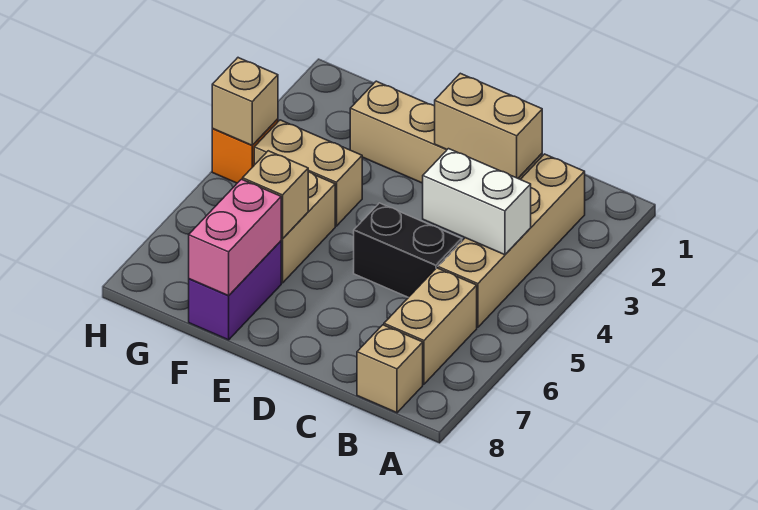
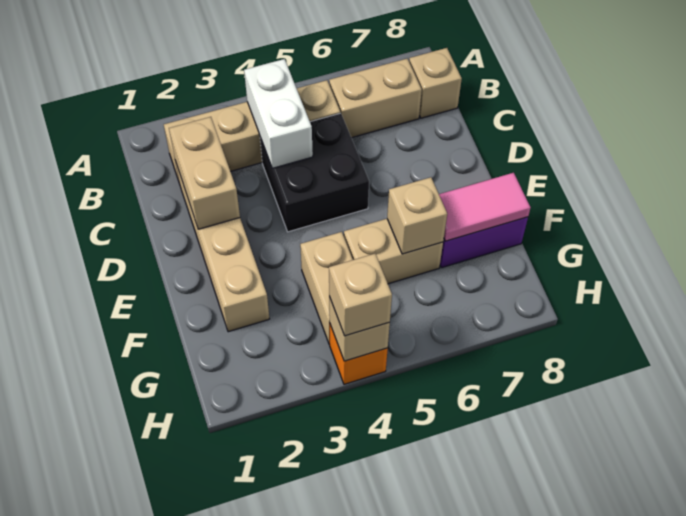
black 1x2 brick [354,203,462,297] -> black 2x2 brick [260,113,369,232]
pink 1x2 brick [189,179,281,296] -> pink 1x2 tile [439,173,531,241]
none -> tan 1x1 brick [329,254,392,336]

